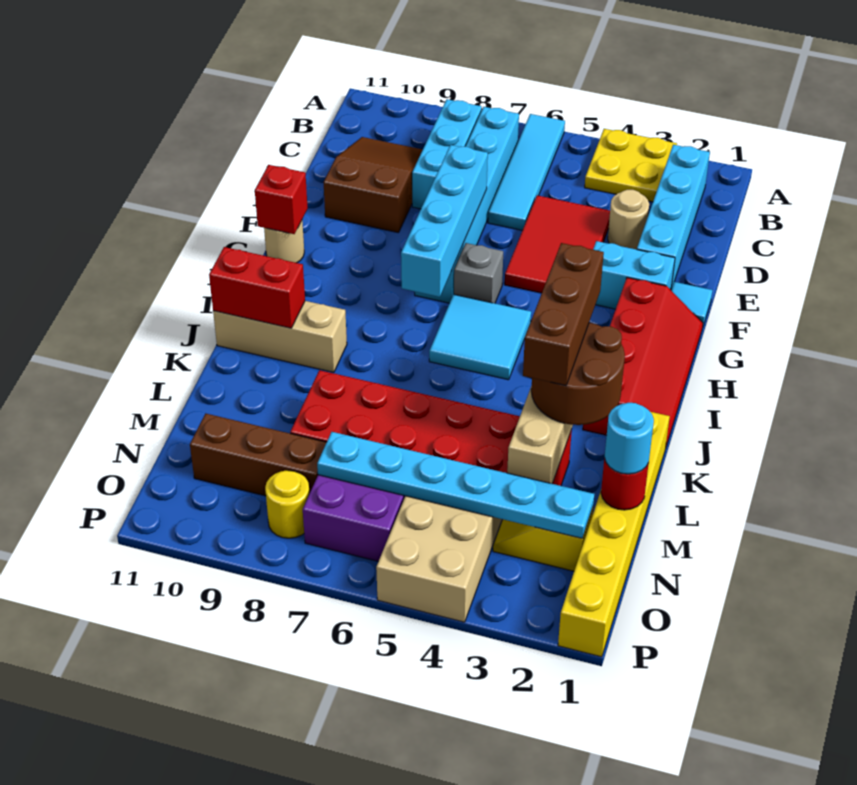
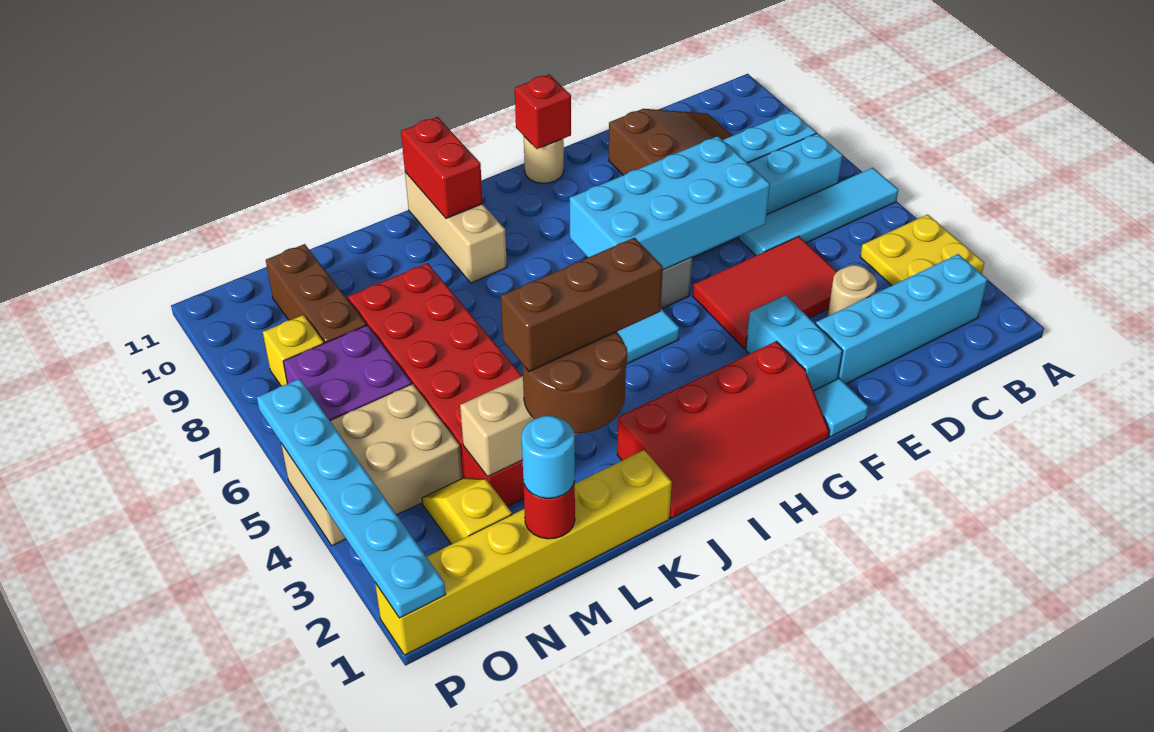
cyan 1x4 brick [401,145,488,297] -> cyan 2x4 brick [570,136,770,270]
cyan 1x6 plate [317,432,594,539] -> cyan 1x6 plate moved to [257,379,446,618]
yellow 1x1 round brick [265,471,310,538] -> yellow 1x1 brick [263,315,324,386]

